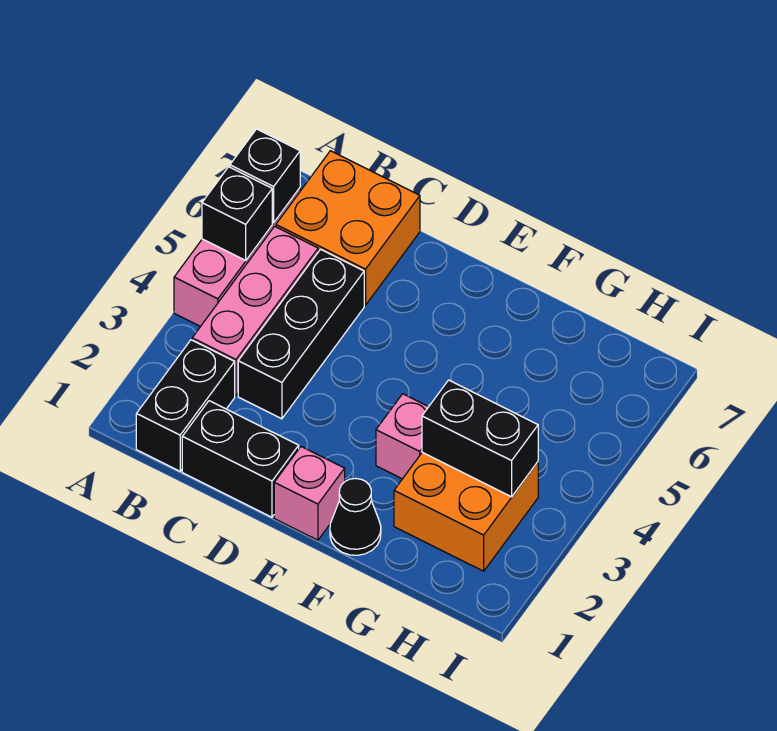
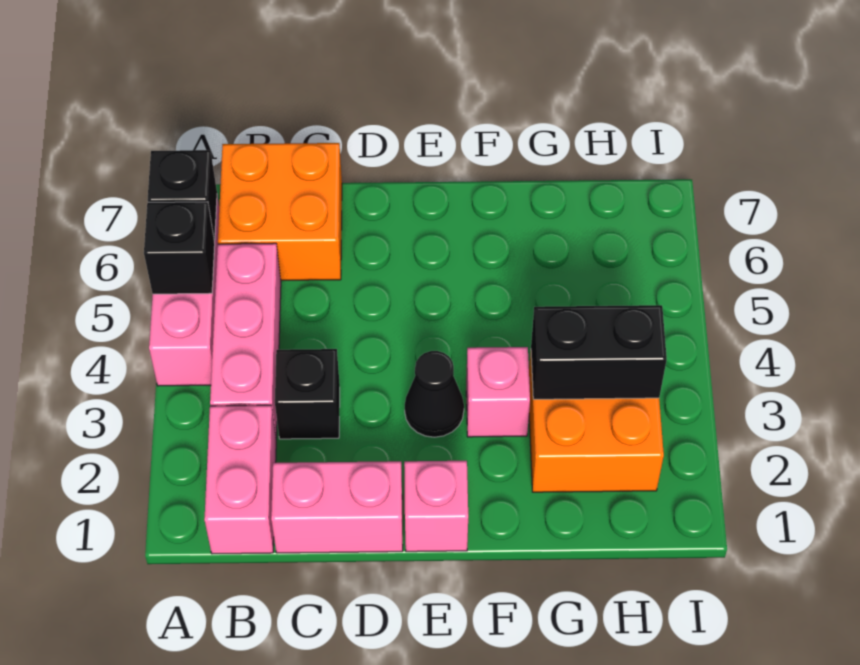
black 1x2 brick [136,340,235,471] -> pink 1x2 brick [204,405,276,554]
black 1x2 brick [182,401,299,517] -> pink 1x2 brick [271,461,403,553]
black 1x3 brick [238,249,364,419] -> black 1x1 brick [275,349,340,439]
black 1x1 cone [330,478,381,555] -> black 1x1 cone moved to [405,351,464,437]

